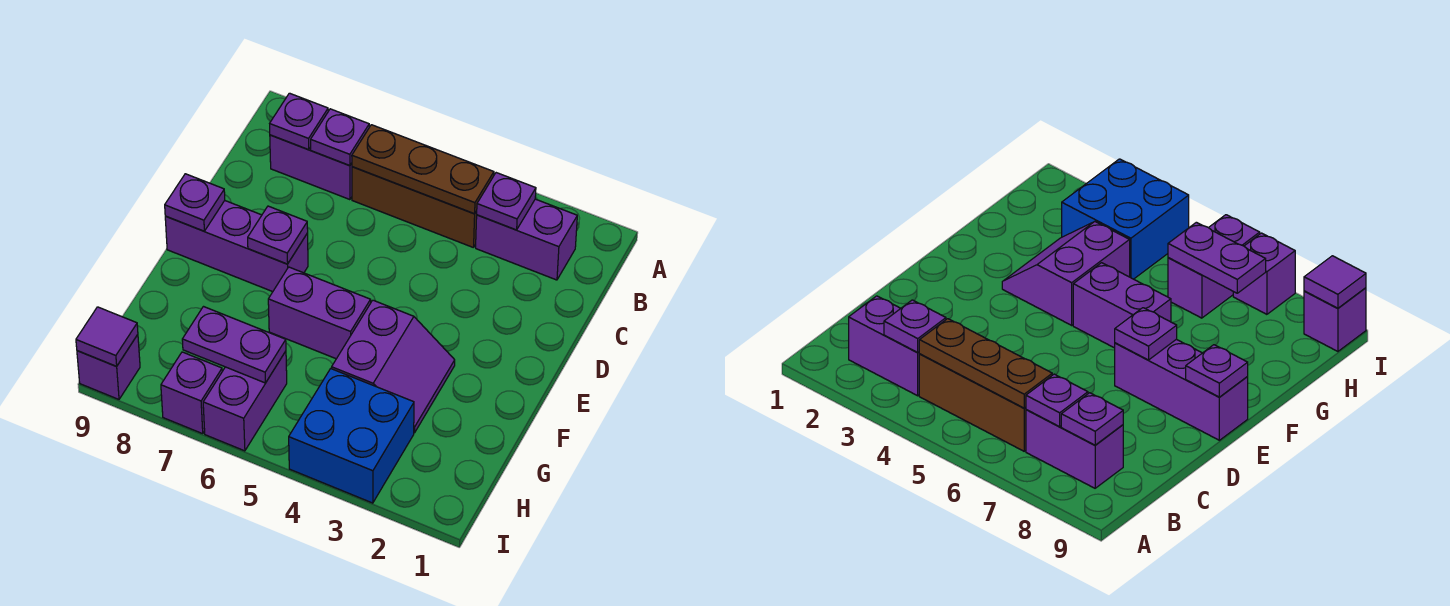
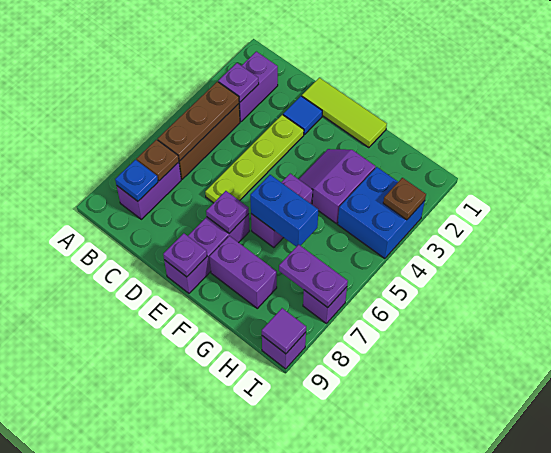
purple 1x1 plate [311,109,369,166] -> brown 1x1 plate [137,140,179,181]
purple 1x1 plate [270,93,328,149] -> blue 1x1 plate [115,160,158,201]
none -> lime 1x3 tile [302,78,387,148]
none -> blue 1x1 tile [283,96,322,135]
none -> lime 1x4 plate [205,115,304,203]
purple 2x2 slope [332,300,455,433] -> purple 2x2 slope turned to [299,149,376,224]
none -> blue 1x2 brick [250,175,318,247]
purple 1x2 brick [203,351,287,451] -> purple 1x2 brick moved to [209,236,277,308]
purple 1x2 plate [182,307,286,383] -> purple 1x2 plate turned to [279,245,348,307]
none -> brown 1x1 plate [383,178,426,220]

